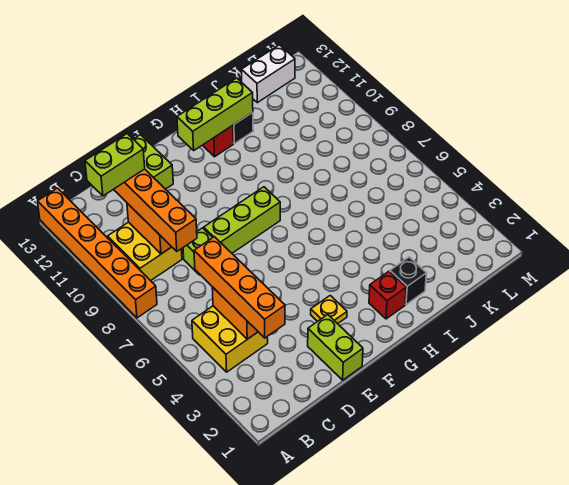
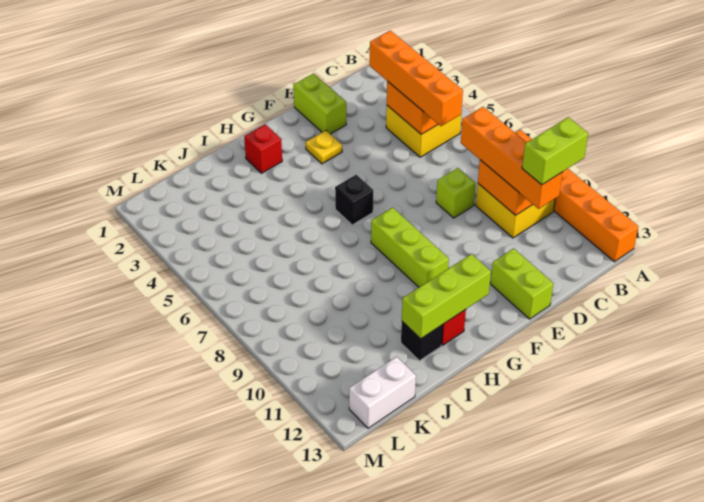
lime 1x3 brick [204,187,280,253] -> lime 1x3 brick turned to [371,208,449,287]
black 1x1 brick [390,257,426,305] -> black 1x1 brick moved to [335,175,373,225]

